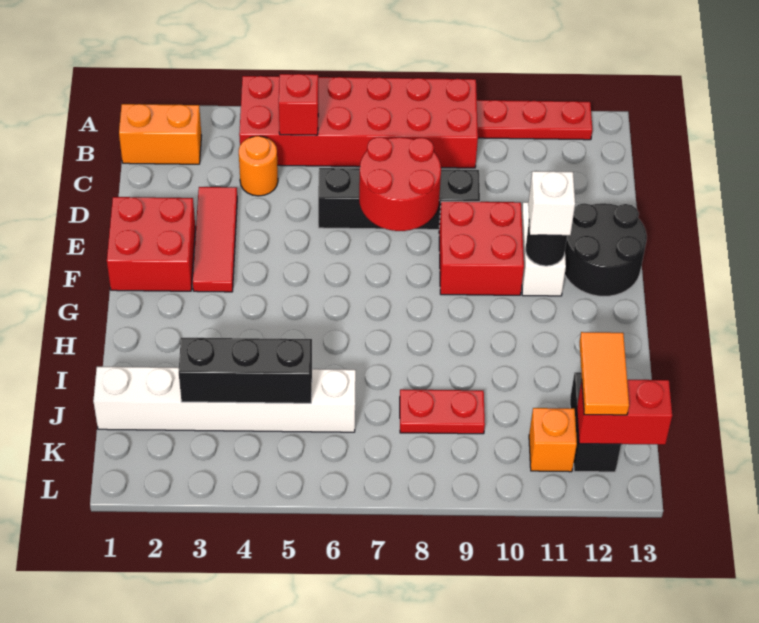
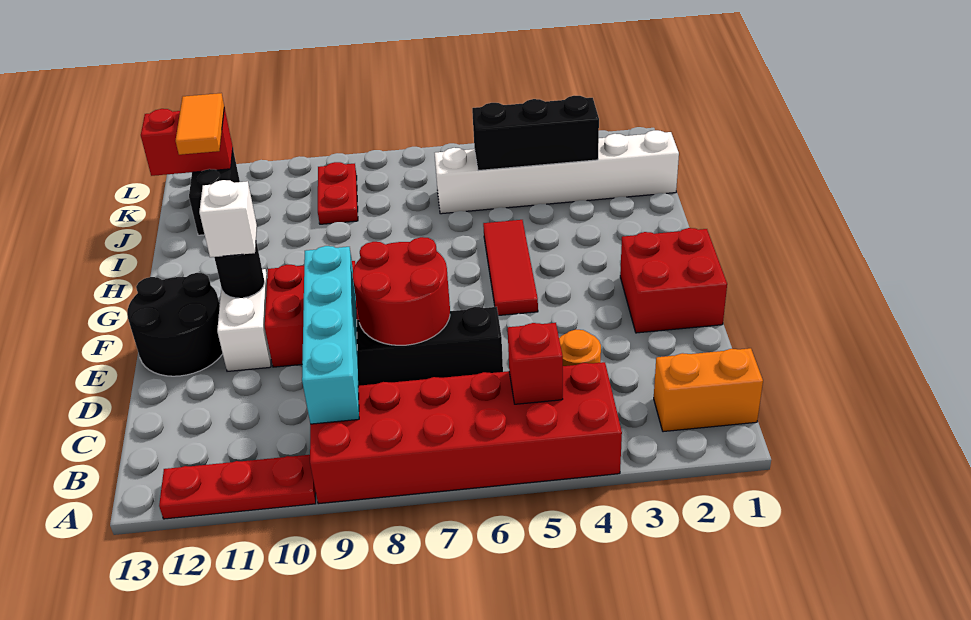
none -> cyan 1x4 brick [302,246,359,424]
red 1x3 tile [193,187,237,292] -> red 1x3 tile moved to [483,220,538,316]
red 1x2 plate [400,389,485,434] -> red 1x2 plate turned to [318,162,358,224]
orange 1x1 brick [529,408,577,472] -> none

